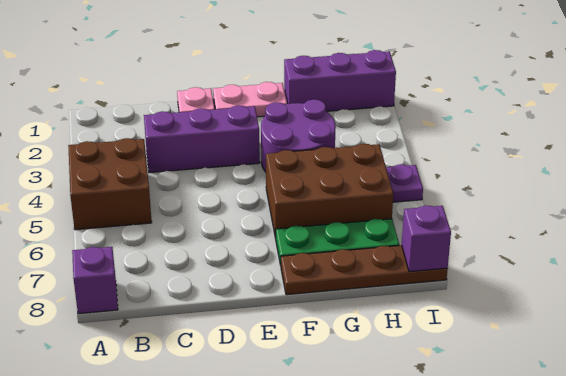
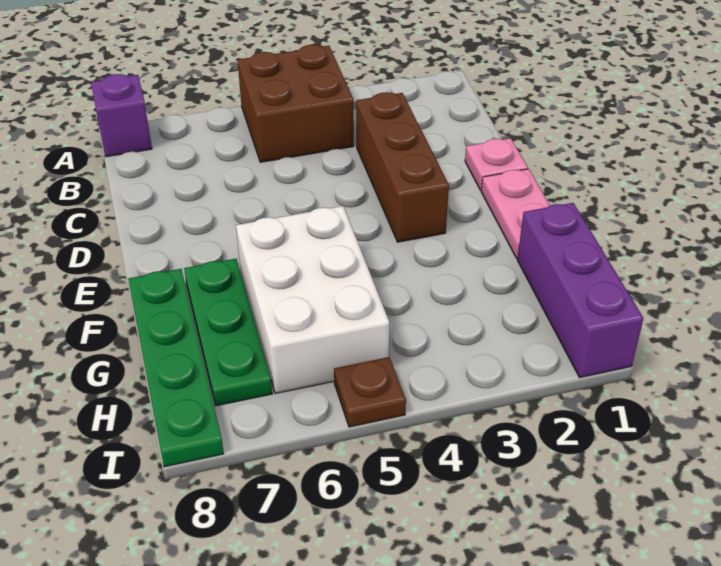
purple 1x3 brick [144,105,260,173] -> brown 1x3 brick [356,92,449,242]
purple 2x2 round brick [261,100,336,172] -> none
brown 2x3 brick [266,144,393,239] -> white 2x3 brick [236,206,389,394]
brown 1x4 plate [281,245,448,295] -> green 1x4 plate [128,269,224,467]
purple 1x1 plate [386,165,423,202] -> brown 1x1 plate [334,357,406,427]
purple 1x1 brick [402,205,451,272] -> none

